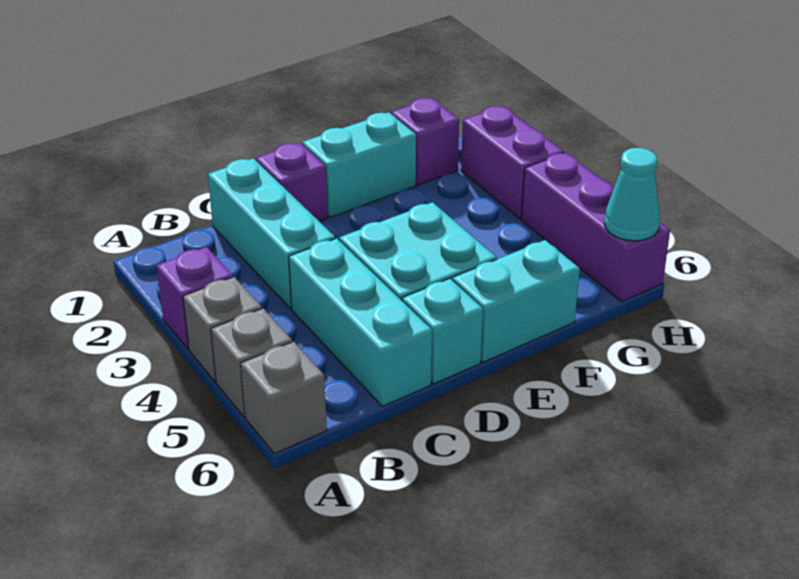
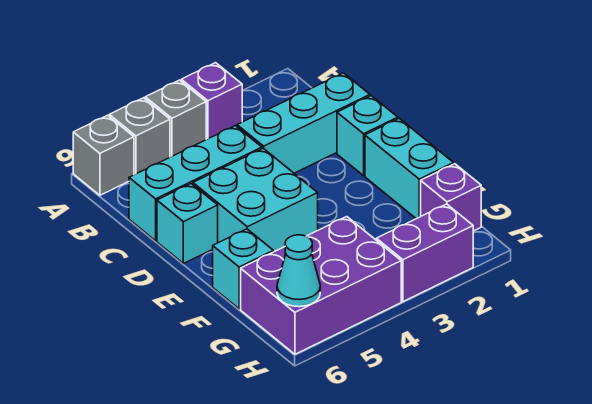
purple 1x1 brick [256,143,328,221] -> cyan 1x1 brick [337,96,398,176]
cyan 1x2 brick [452,240,580,362] -> cyan 1x1 brick [213,229,273,309]
purple 1x3 brick [522,153,670,302] -> purple 2x3 brick [241,217,401,354]

